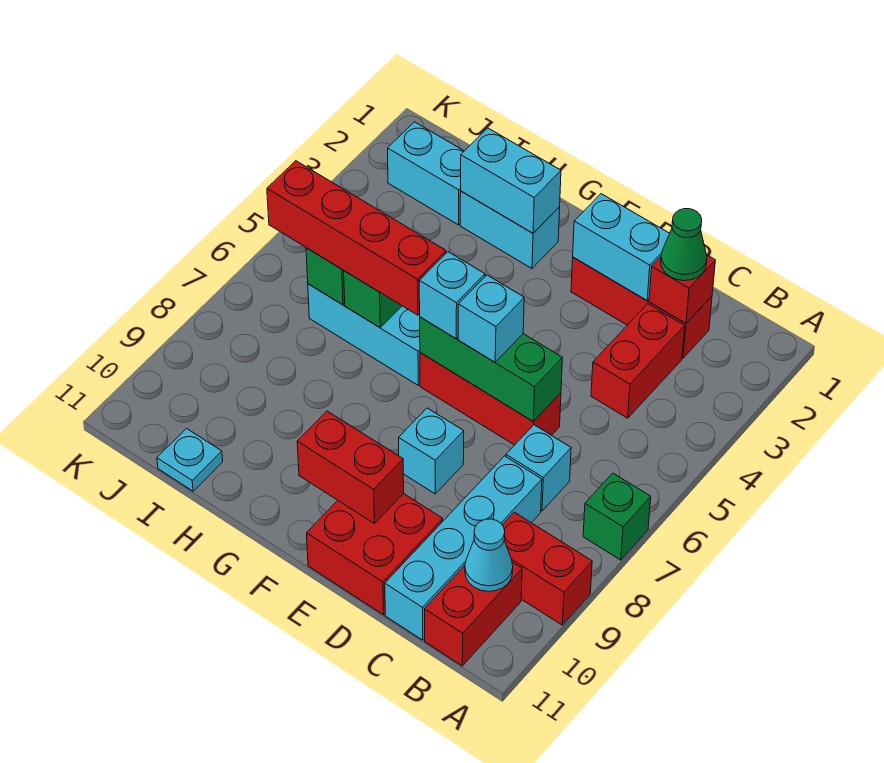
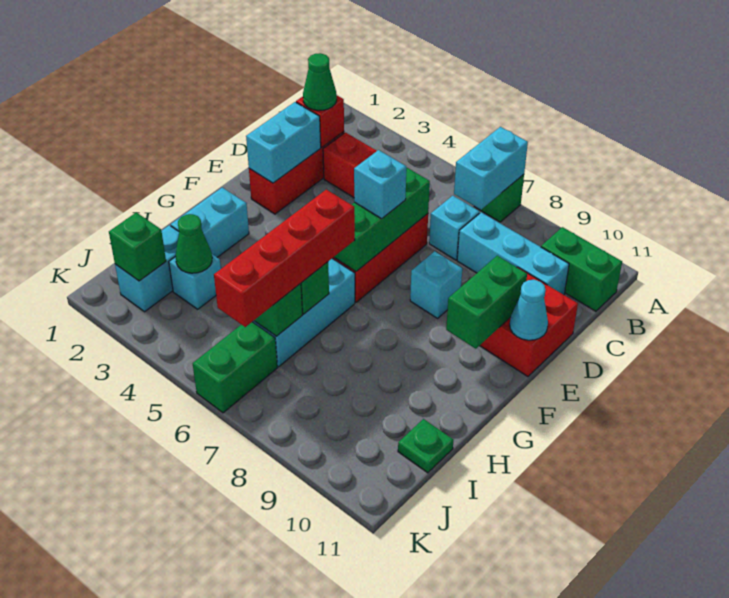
red 1x2 brick [503,512,592,625] -> none
red 1x2 brick [425,562,522,666] -> green 1x2 brick [541,227,622,311]
cyan 1x1 cone [465,519,513,592] -> cyan 1x1 cone moved to [510,280,548,340]
cyan 1x4 brick [385,456,542,640] -> cyan 1x3 brick [457,212,569,295]
red 1x2 brick [297,411,404,524] -> green 1x2 brick [446,256,527,349]
cyan 1x1 brick [419,252,485,338] -> cyan 1x1 brick moved to [169,254,221,309]
cyan 1x2 brick [461,128,561,233] -> cyan 1x2 brick moved to [454,127,528,210]
none -> green 1x1 cone [176,214,212,273]
cyan 1x1 plate [157,429,223,491] -> green 1x1 plate [398,419,453,473]
none -> green 1x1 brick [109,212,166,281]
none -> green 1x2 brick [193,322,277,413]

